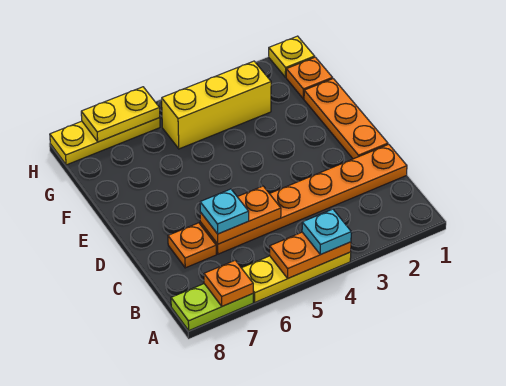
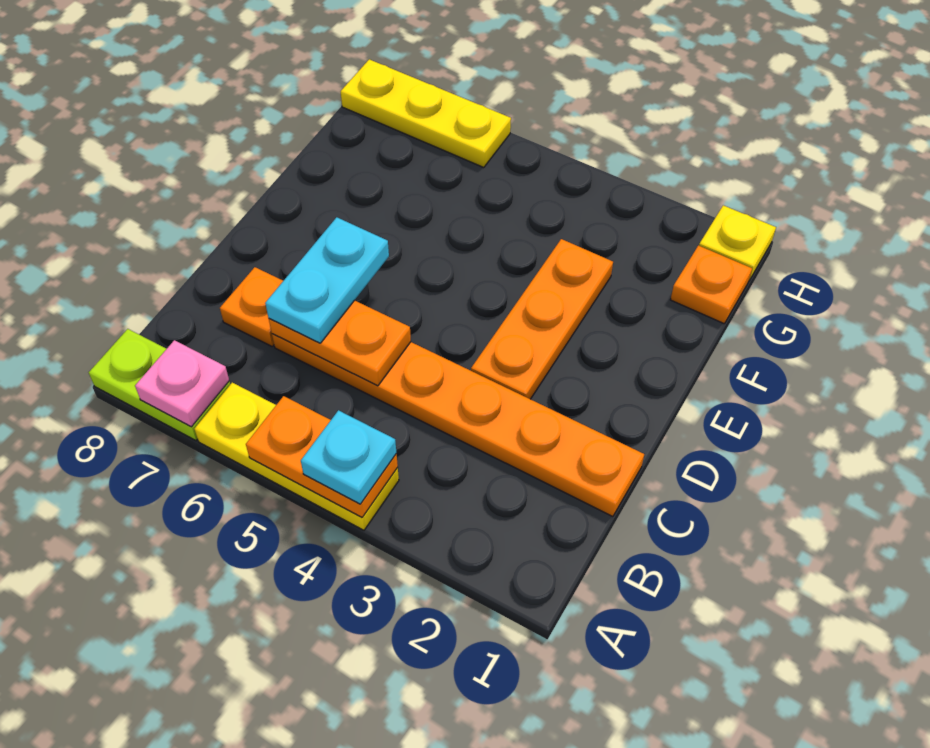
orange 1x1 plate [204,260,253,306] -> pink 1x1 plate [135,340,229,427]
cyan 1x1 plate [200,189,249,234] -> cyan 1x2 plate [265,217,389,343]
orange 1x3 plate [304,79,388,159] -> orange 1x3 plate moved to [471,239,613,399]
yellow 1x3 brick [162,61,271,149] -> none
yellow 1x2 plate [81,87,160,142] -> none

